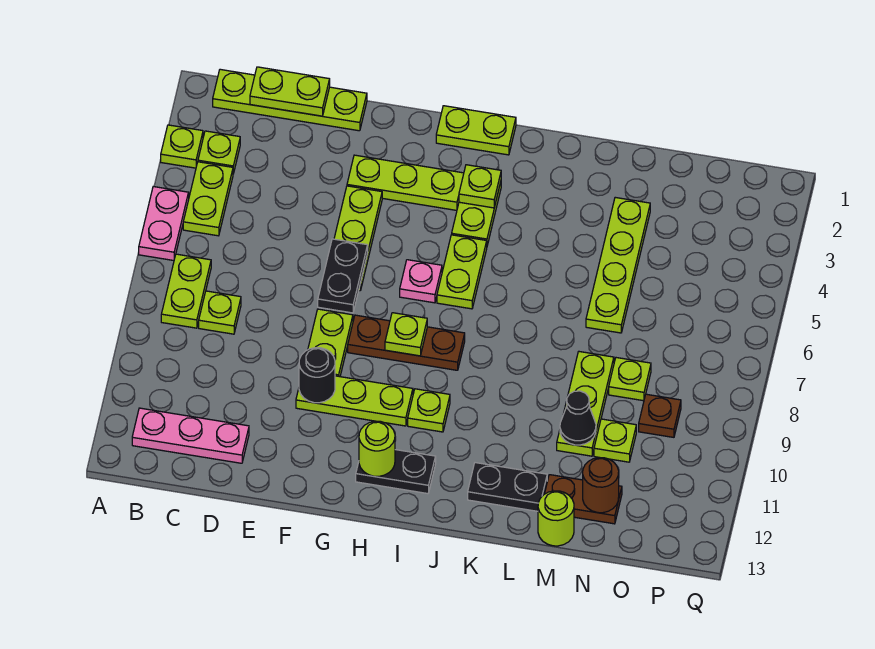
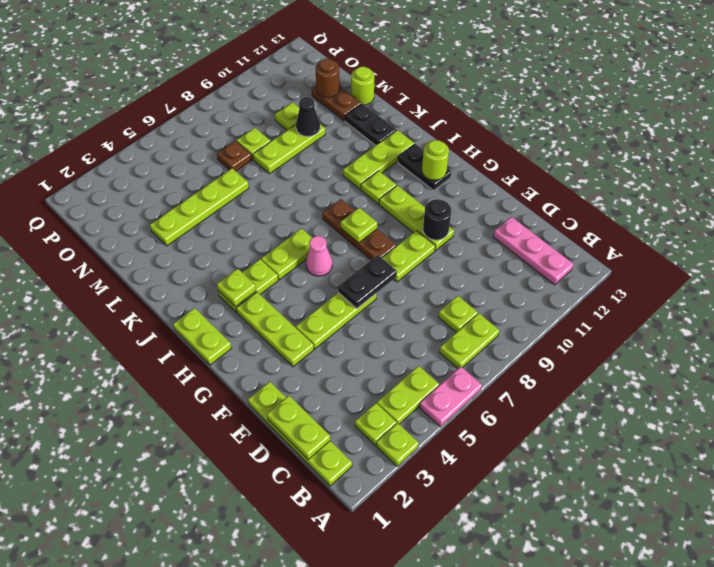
pink 1x1 plate [400,260,442,303] -> pink 1x1 cone [306,236,332,276]
none -> lime 1x3 plate [343,130,414,189]
brown 1x1 plate [639,394,681,437] -> brown 1x1 plate moved to [217,141,252,171]

